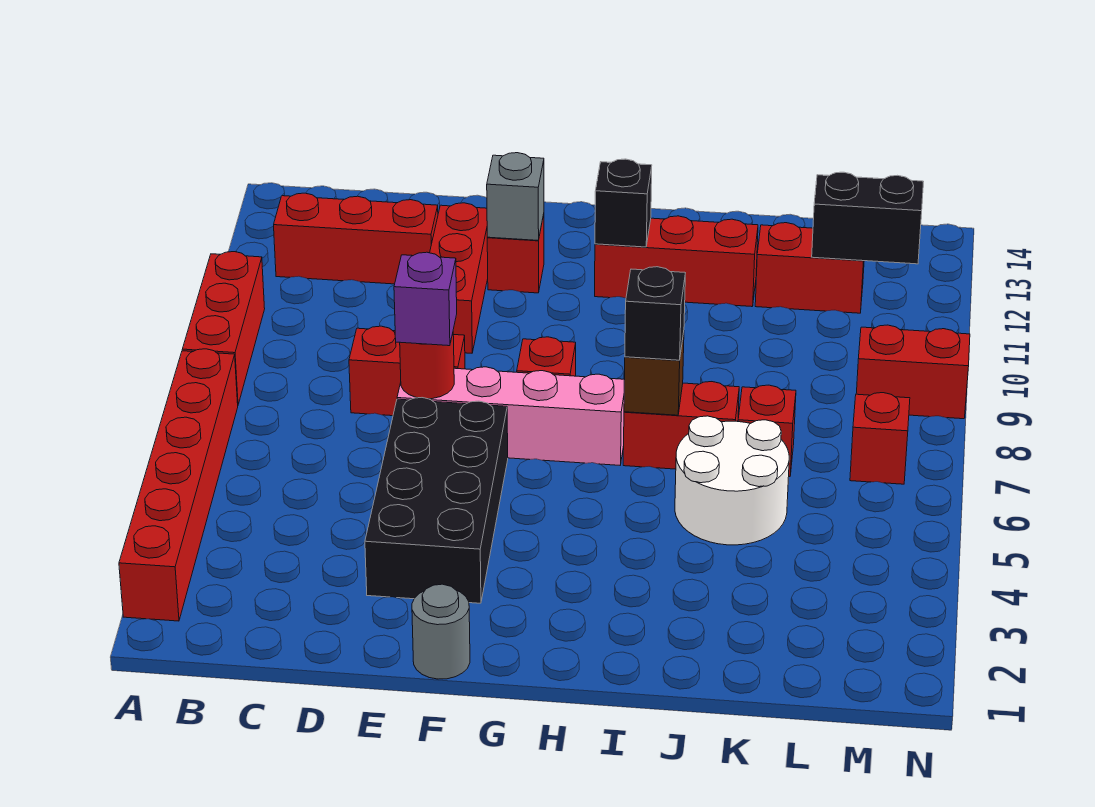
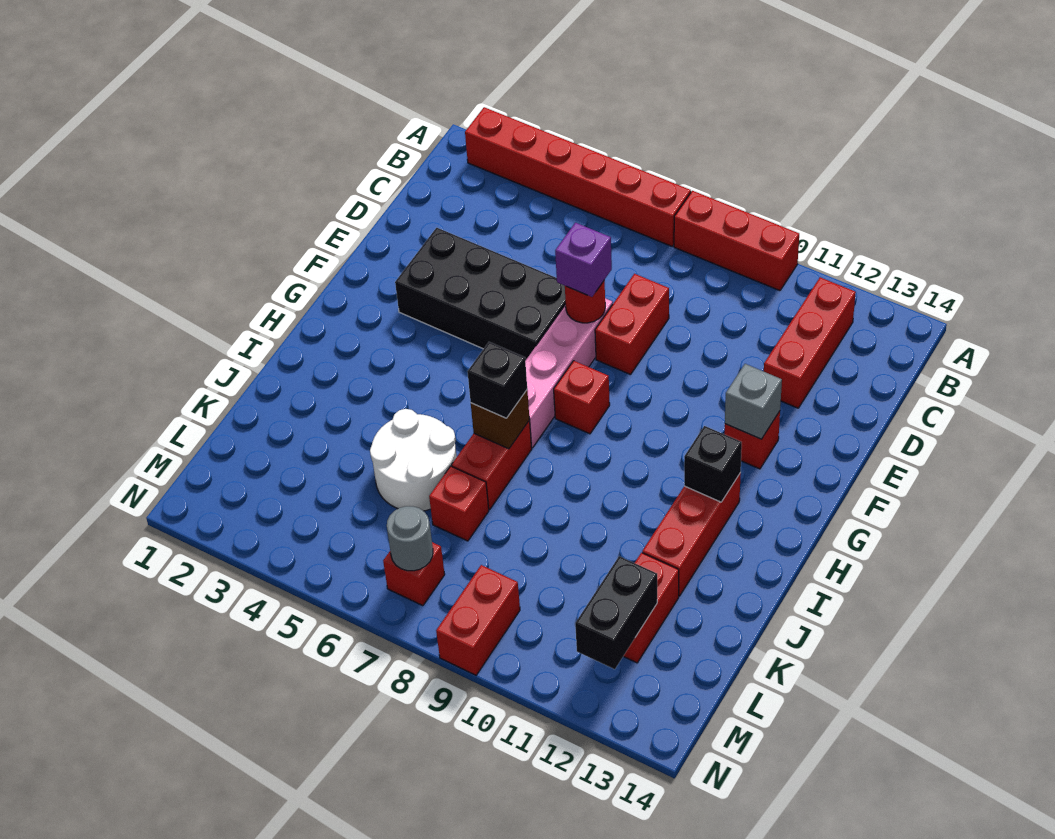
red 1x3 brick [430,203,488,353] -> none
grey 1x1 round brick [412,584,470,679] -> grey 1x1 round brick moved to [387,506,433,571]

